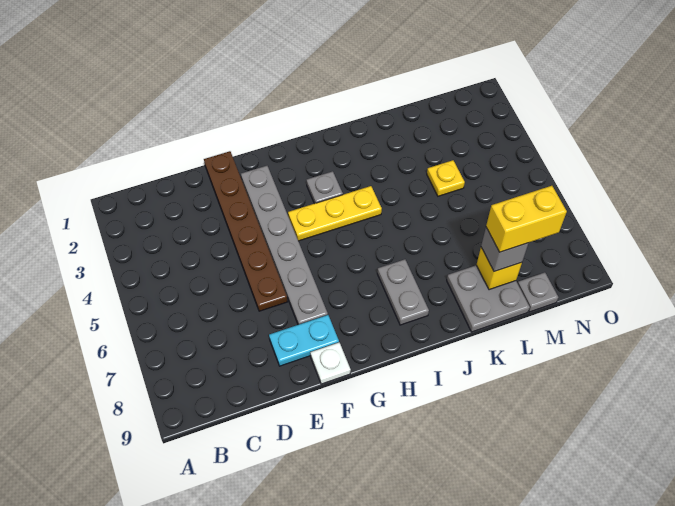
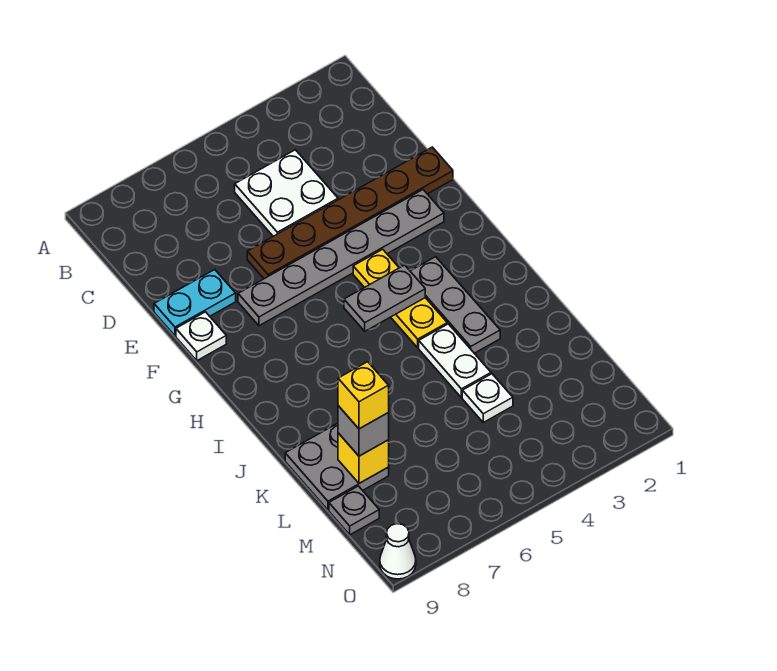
none -> white 2x2 plate [235,150,338,236]
cyan 1x2 plate [269,315,339,366] -> cyan 1x2 plate turned to [154,270,236,336]
grey 1x1 plate [306,171,343,204] -> grey 1x3 plate [410,257,500,353]
grey 1x2 plate [377,259,429,325] -> grey 1x2 plate moved to [344,265,425,331]
none -> white 1x2 plate [419,324,491,398]
yellow 1x1 plate [427,160,465,196] -> white 1x1 plate [462,374,513,422]
yellow 1x2 brick [486,186,567,252] -> yellow 1x1 brick [338,362,389,429]
none -> white 1x1 cone [380,524,416,579]

